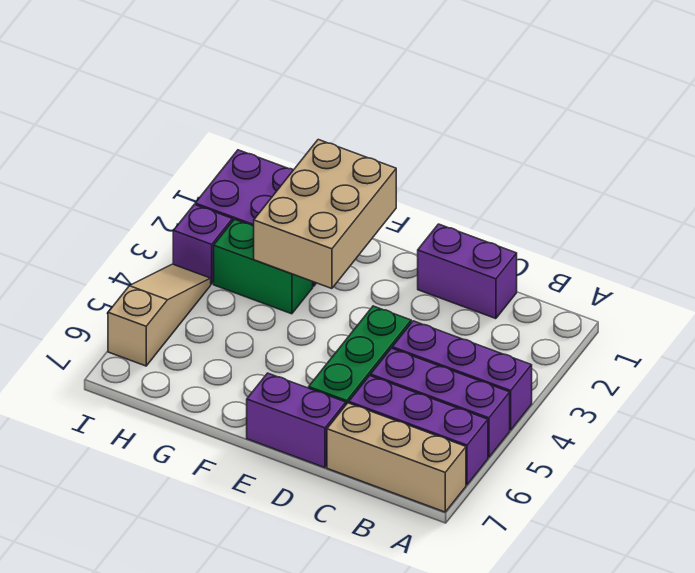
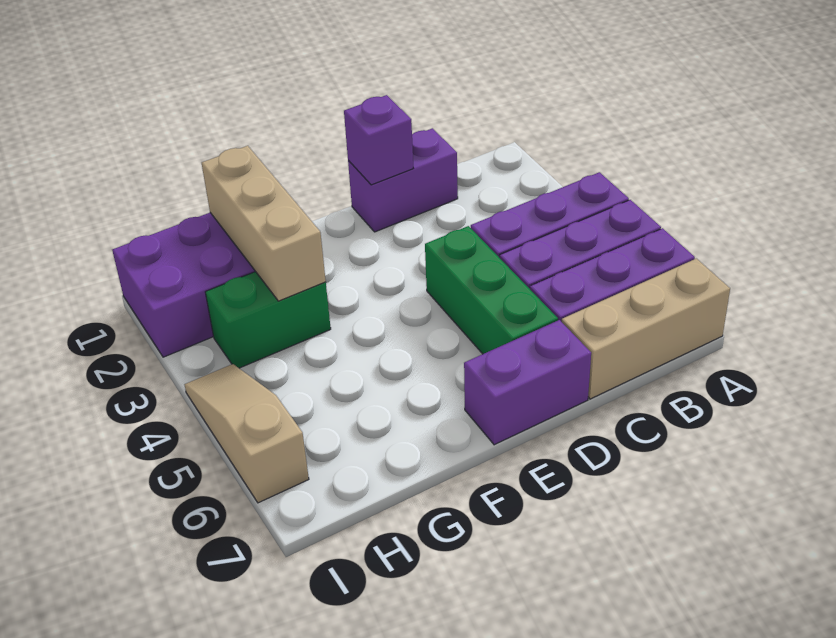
tan 2x3 brick [254,140,396,289] -> tan 1x3 brick [202,146,326,301]
purple 1x1 brick [173,205,232,284] -> purple 1x1 brick moved to [344,95,413,185]

